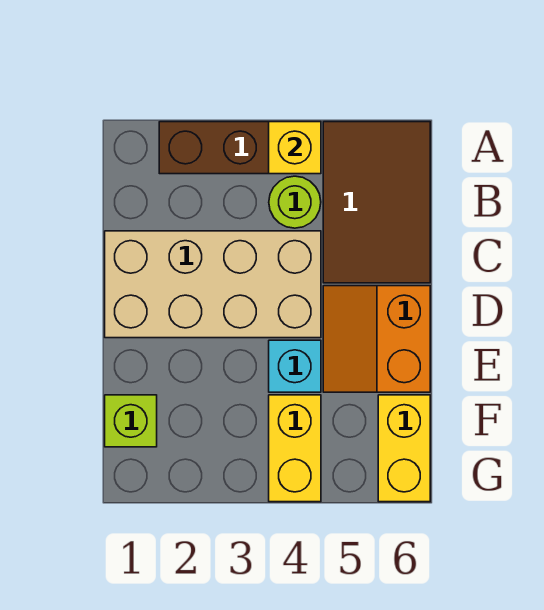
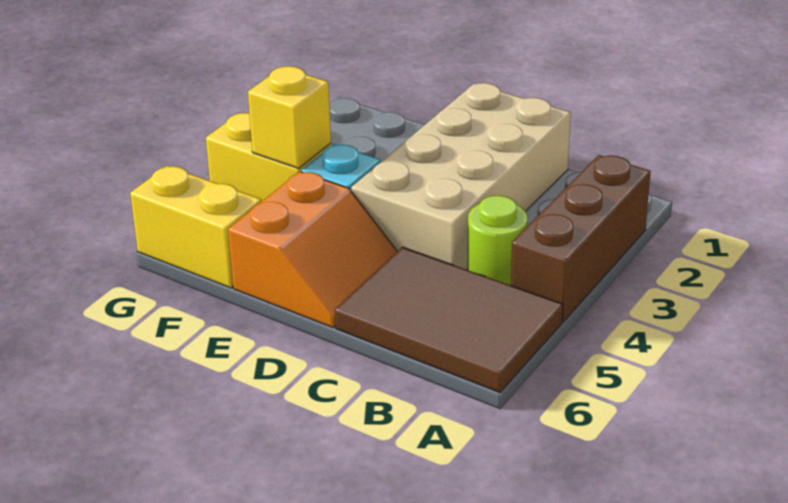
yellow 1x1 brick [269,122,321,174] -> yellow 1x1 brick moved to [248,66,331,168]
orange 2x2 slope [323,286,430,392] -> orange 2x2 slope turned to [228,171,397,328]
lime 1x1 brick [105,395,157,447] -> none

